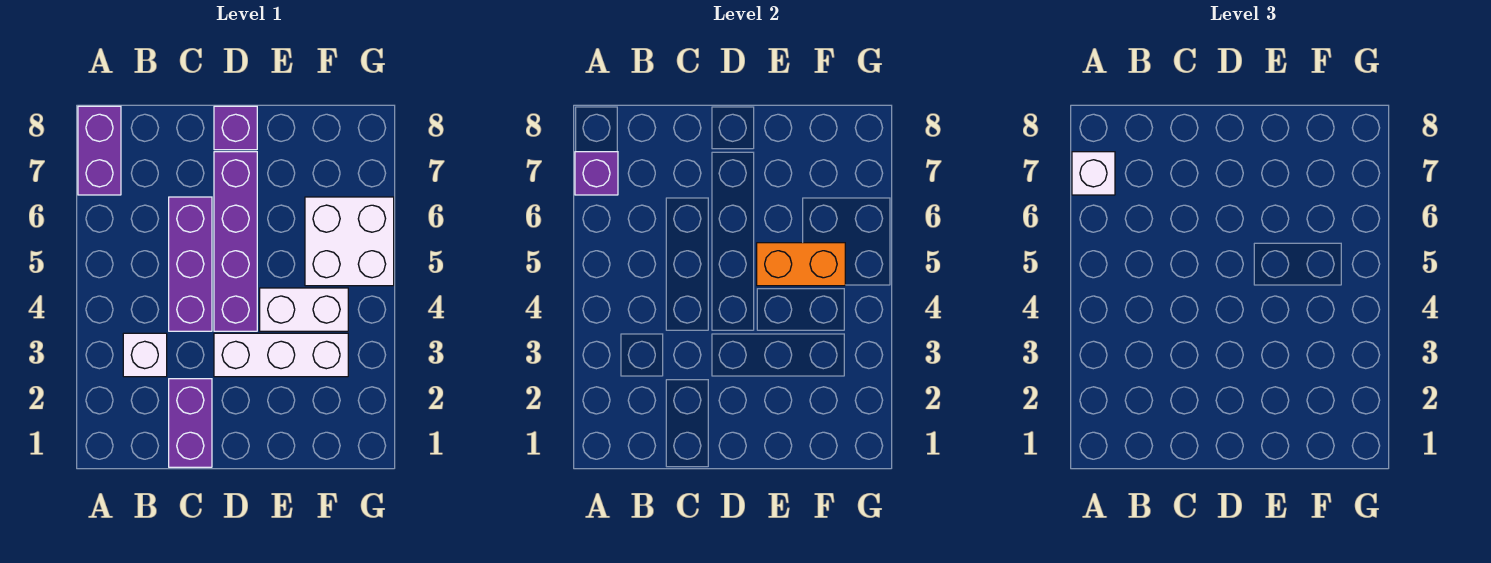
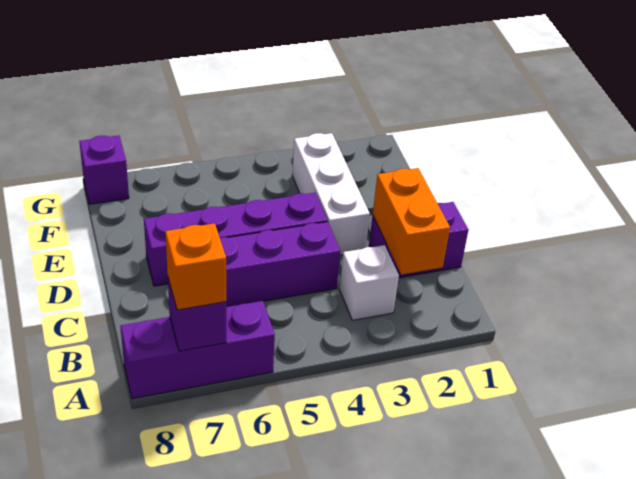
purple 1x2 brick [78,106,121,195] -> purple 1x3 brick [120,301,275,399]
white 1x1 brick [1072,152,1115,195] -> orange 1x1 brick [165,223,226,310]
purple 1x1 brick [214,106,257,150] -> purple 1x1 brick moved to [79,135,129,204]
white 1x2 brick [260,288,348,331] -> none
orange 1x2 brick [757,243,845,286] -> orange 1x2 brick moved to [373,168,450,275]
white 2x2 brick [305,197,394,286] -> none

